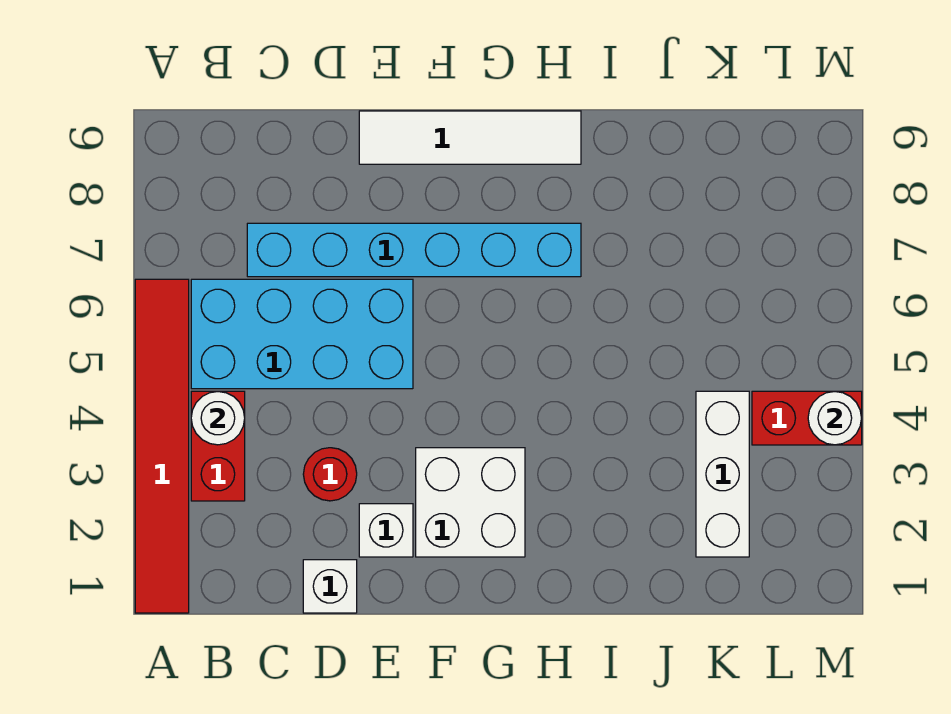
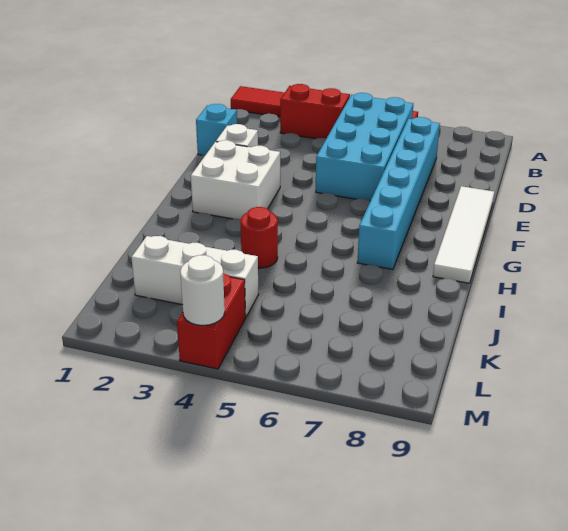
white 1x1 round brick [191,391,245,445] -> none
white 1x1 brick [303,560,357,613] -> cyan 1x1 brick [196,104,237,155]
red 1x1 round brick [303,448,357,501] -> red 1x1 round brick moved to [241,207,278,268]

